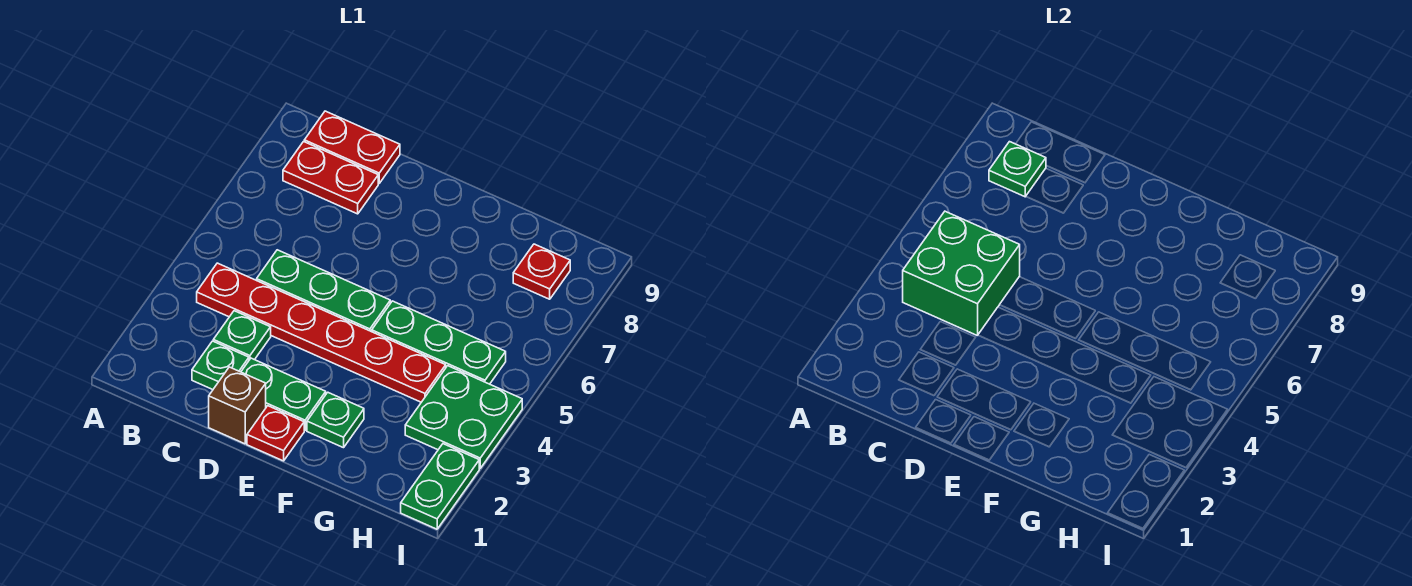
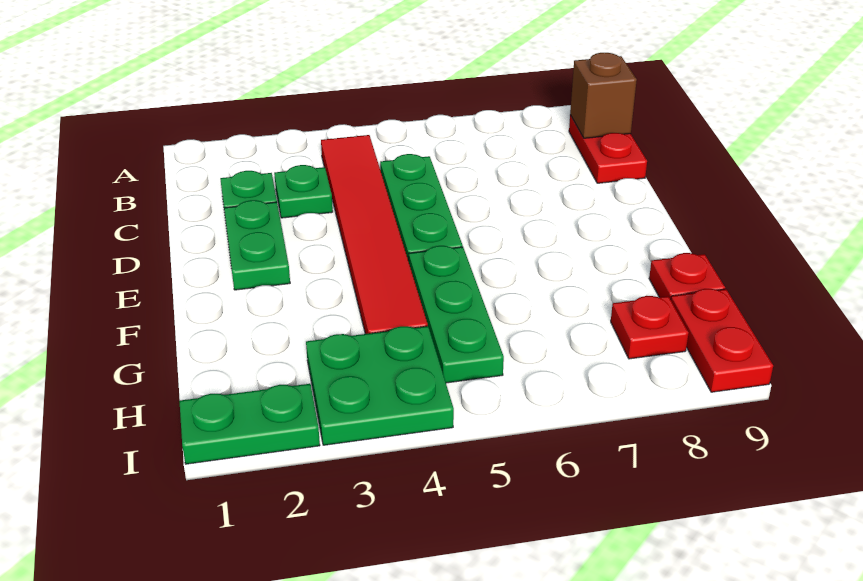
red 1x6 plate [197,263,446,402] -> red 1x6 tile [321,135,428,334]
green 2x2 brick [903,211,1020,336] -> none
red 1x2 plate [283,142,378,214] -> red 1x2 plate moved to [671,289,773,392]
green 1x1 plate [989,142,1046,197] -> none
brown 1x1 brick [209,367,266,444] -> brown 1x1 brick moved to [570,53,637,138]
red 1x1 plate [247,406,304,461] -> red 1x1 plate moved to [649,253,725,300]
green 1x1 plate [307,392,364,448] -> none

